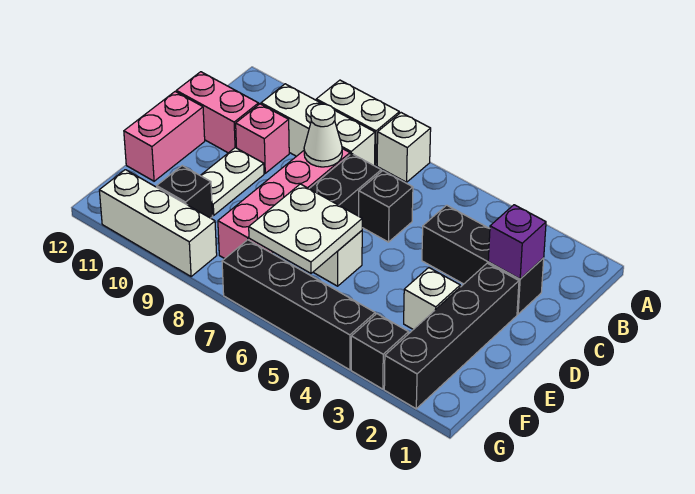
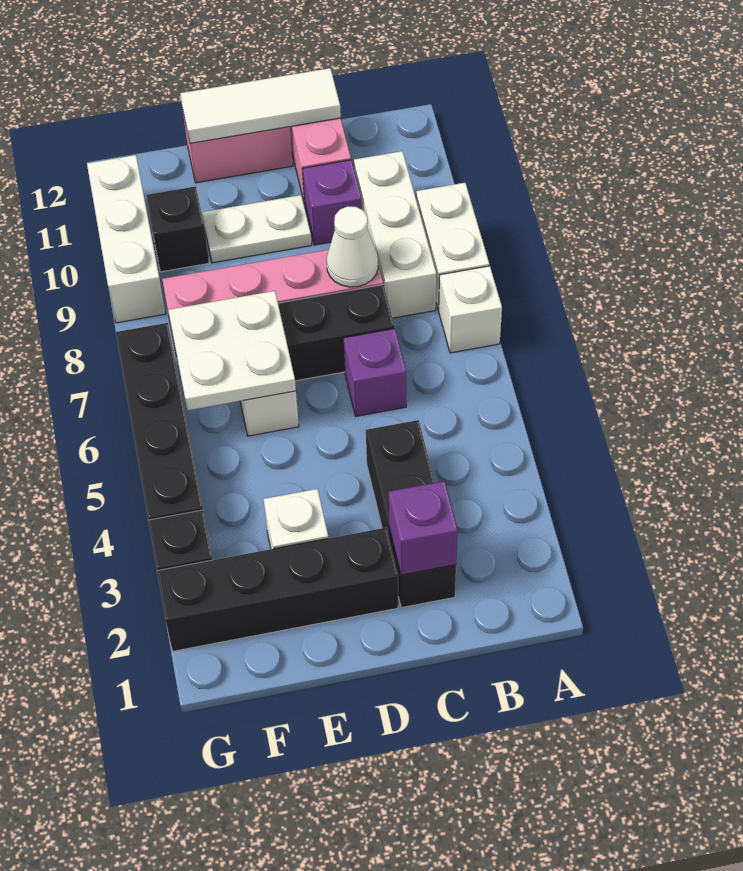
black 1x1 brick [359,171,413,242] -> purple 1x1 brick [343,329,406,416]
pink 1x1 brick [236,104,289,173] -> purple 1x1 brick [302,160,362,245]
none -> white 1x3 tile [180,68,341,143]

